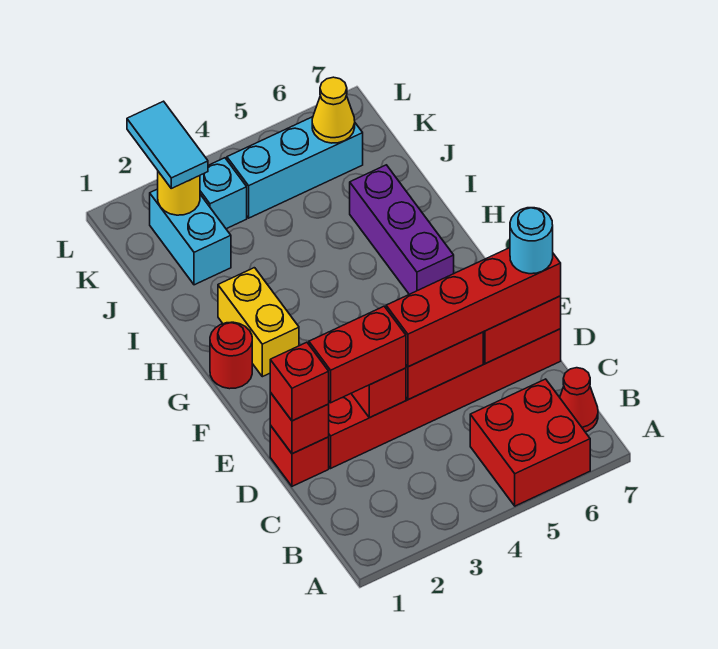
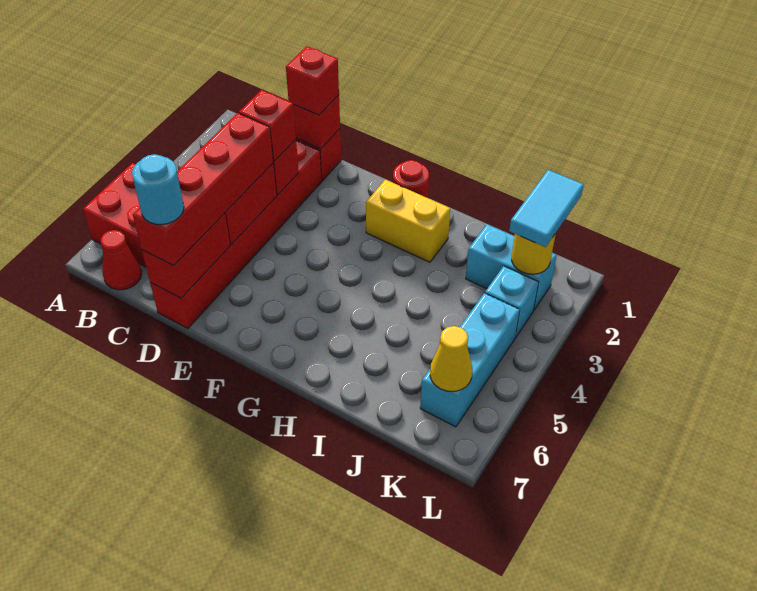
red 1x2 brick [309,306,406,403] -> red 1x1 brick [239,90,296,161]
purple 1x3 brick [350,165,454,294] -> none
cyan 1x2 tile [127,101,208,188] -> cyan 1x2 tile turned to [509,170,584,247]

